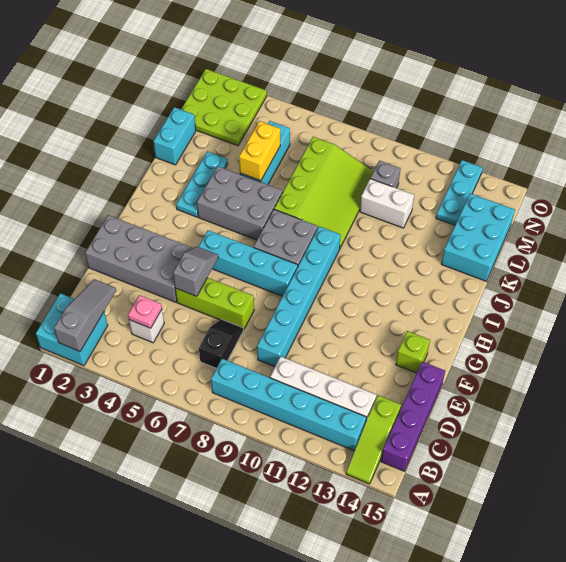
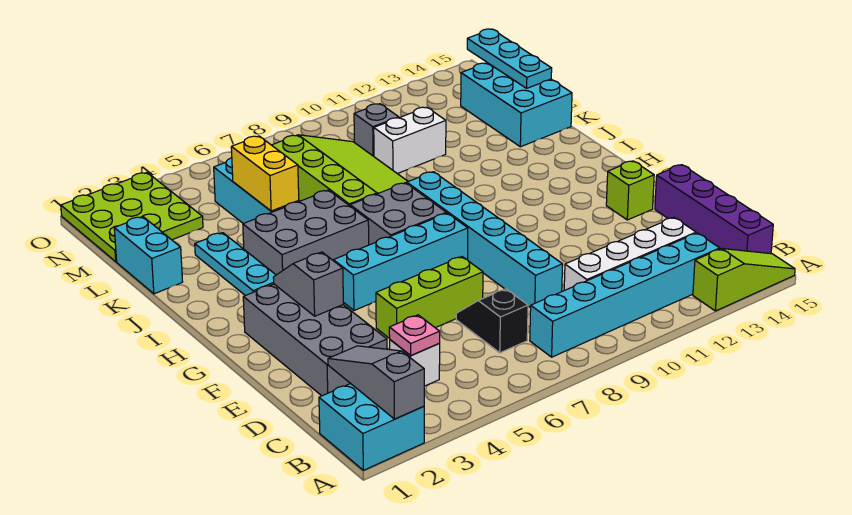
lime 1x3 slope [346,395,401,484] -> lime 1x3 slope turned to [693,248,795,311]
grey 2x4 brick [85,215,192,302] -> grey 2x4 brick turned to [243,284,387,396]
grey 1x2 slope [173,246,218,296] -> grey 1x2 slope moved to [273,252,343,316]
cyan 1x3 plate [436,160,483,225] -> cyan 1x3 plate moved to [467,29,552,88]

